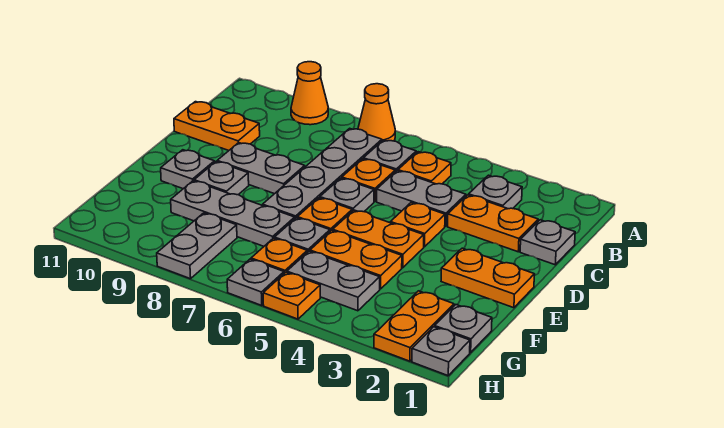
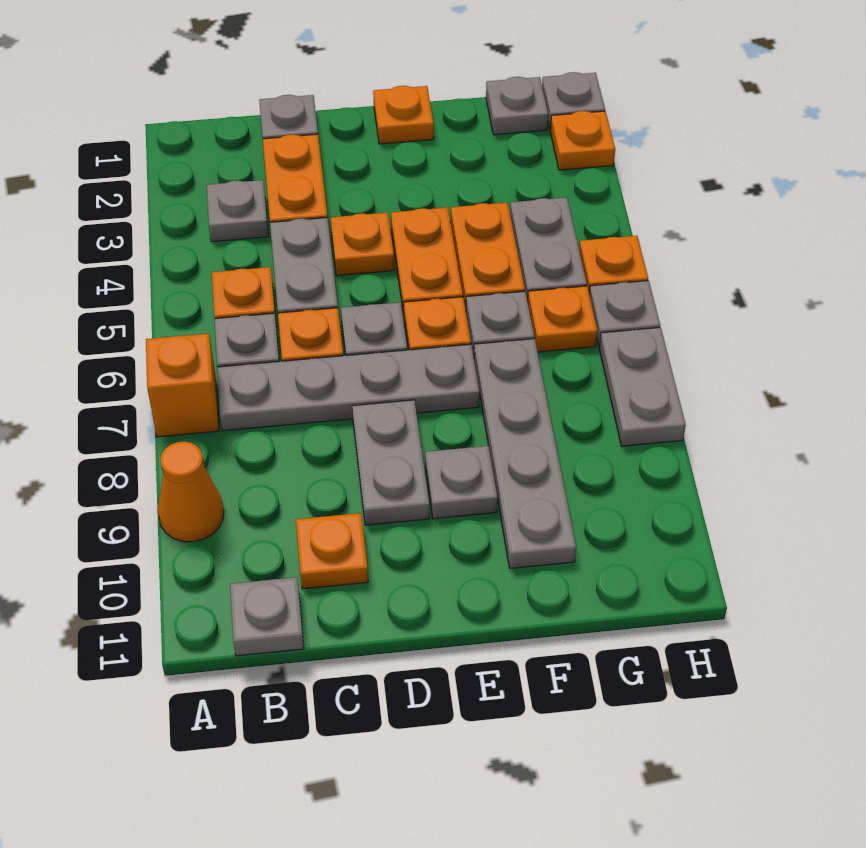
orange 1x1 cone [358,84,395,141] -> orange 1x1 brick [146,333,219,437]
orange 1x2 plate [174,102,260,150] -> orange 1x1 plate [296,513,368,589]
orange 1x2 plate [441,248,534,308] -> orange 1x1 plate [373,86,434,144]
grey 1x1 plate [161,150,215,189] -> grey 1x1 plate moved to [230,577,304,656]
grey 1x3 plate [171,181,295,246] -> grey 1x4 plate [474,339,576,568]
orange 1x2 plate [374,291,454,361] -> orange 1x1 plate [550,111,615,170]
grey 1x2 plate [157,213,237,279] -> grey 1x2 plate turned to [599,327,686,446]

